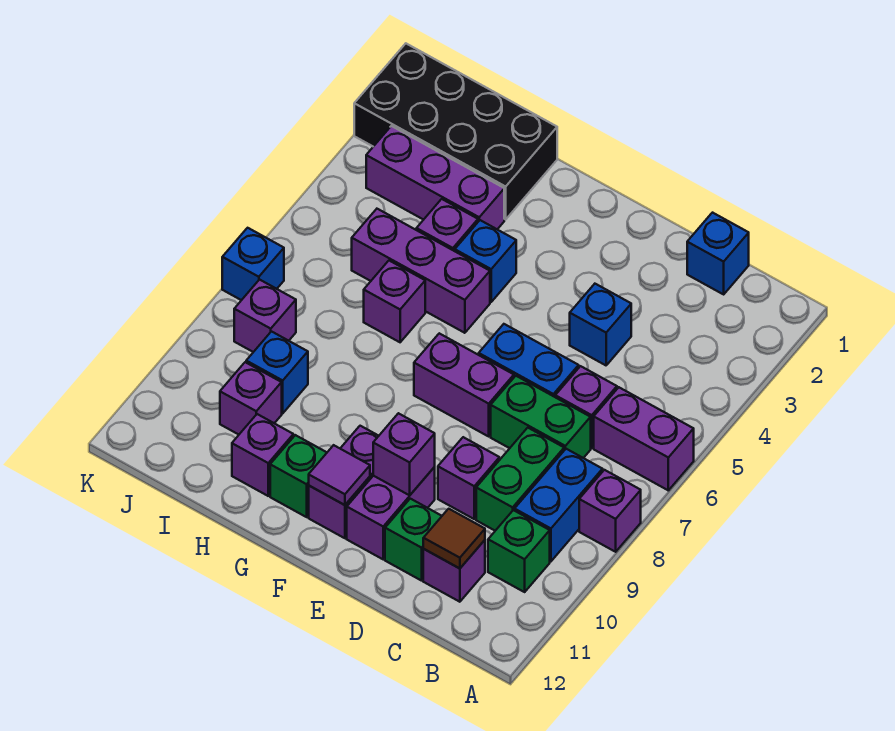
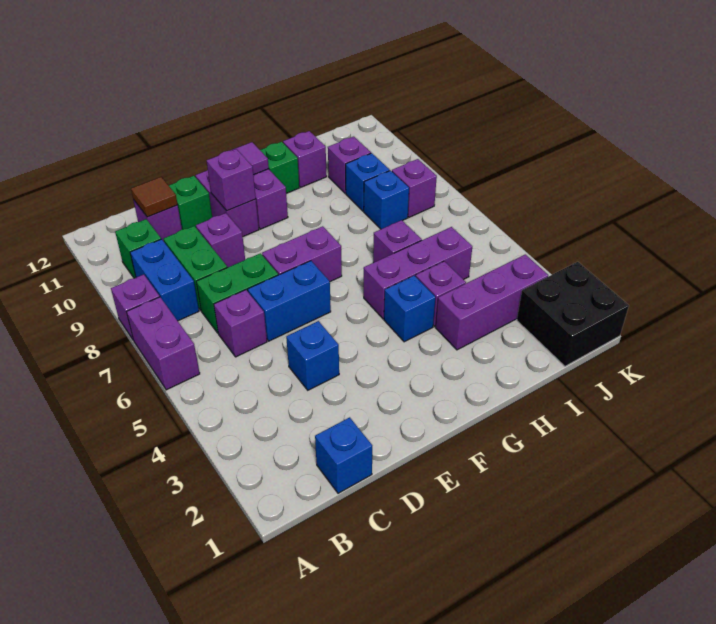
purple 1x2 brick [594,387,694,490] -> purple 1x2 brick turned to [127,297,200,390]
black 2x4 brick [354,44,557,219] -> black 2x2 brick [517,262,629,366]
blue 1x1 brick [222,228,284,300] -> blue 1x1 brick moved to [364,171,409,229]

